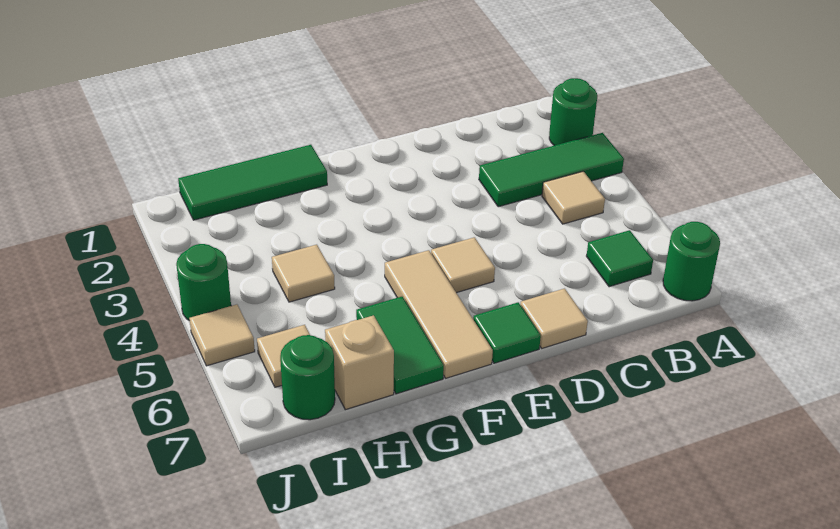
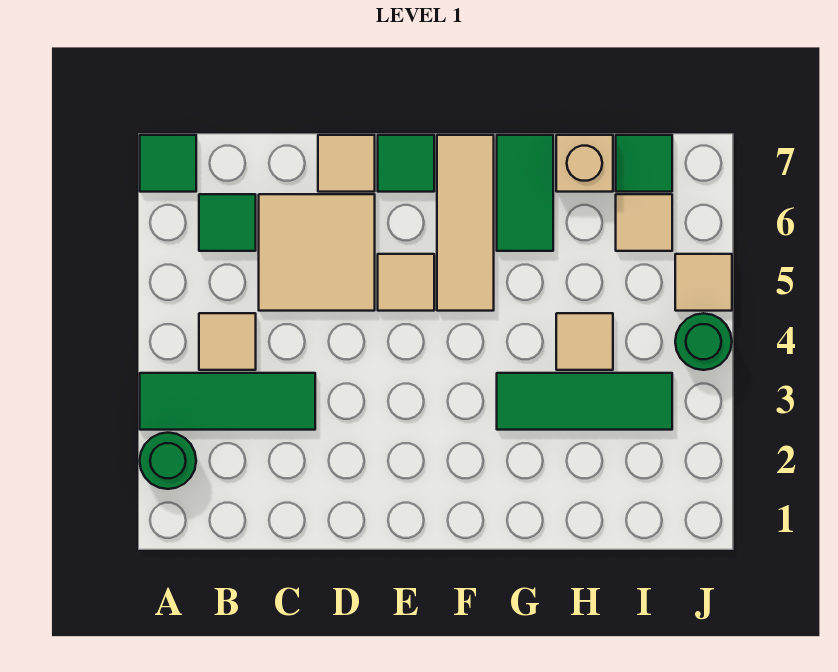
green 1x1 round brick [663,222,720,301] -> green 1x1 tile [140,135,196,192]
none -> tan 2x2 tile [259,194,375,311]
green 1x3 tile [178,145,327,220] -> green 1x3 tile moved to [497,373,672,430]
green 1x1 round brick [280,335,335,420] -> green 1x1 tile [616,135,672,192]

